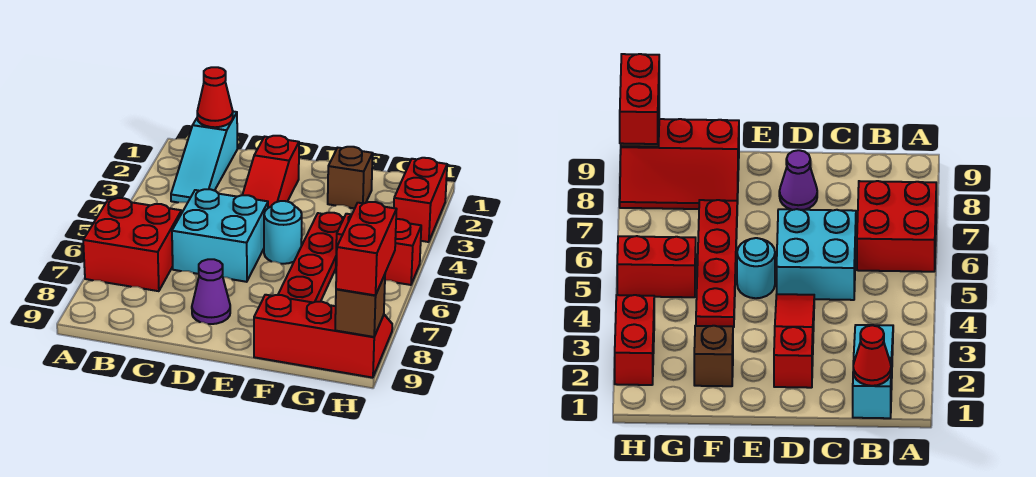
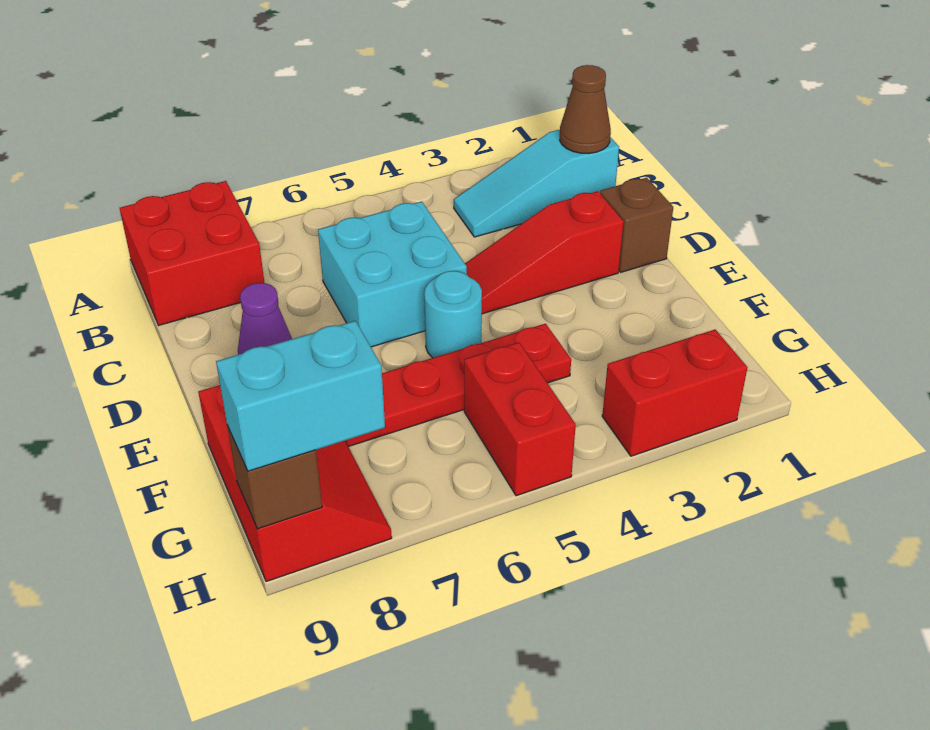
red 2x2 brick [83,198,182,291] -> red 2x2 brick moved to [120,181,264,325]
red 1x1 cone [197,67,233,127] -> brown 1x1 cone [560,65,611,154]
brown 1x1 brick [328,147,373,208] -> brown 1x1 brick moved to [600,178,673,272]
red 1x2 brick [336,202,397,295] -> cyan 1x2 brick [216,321,385,471]

